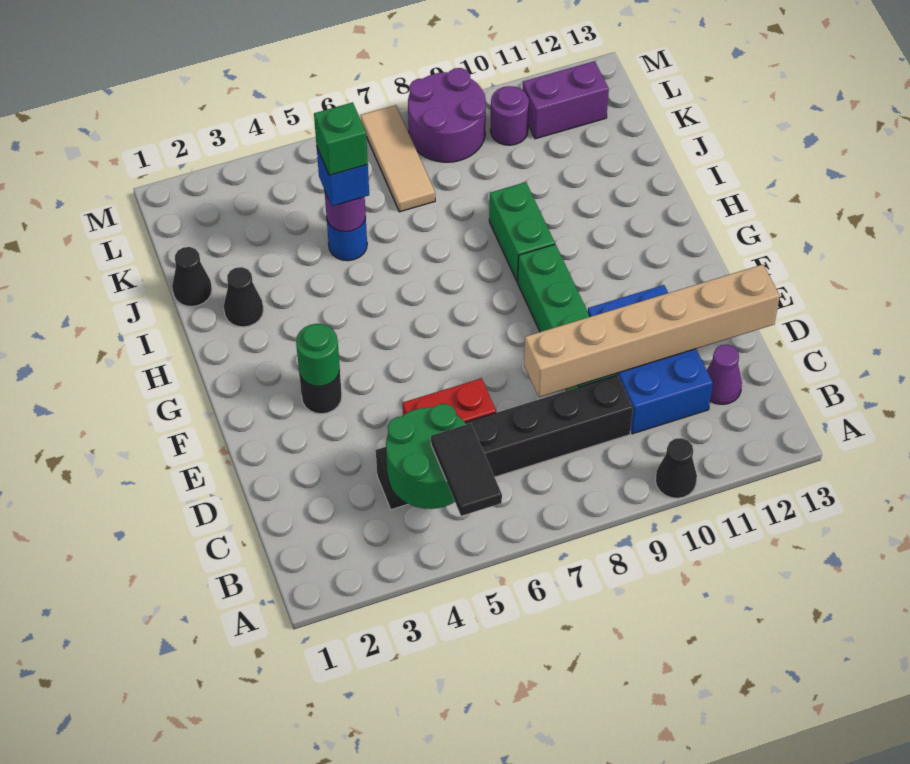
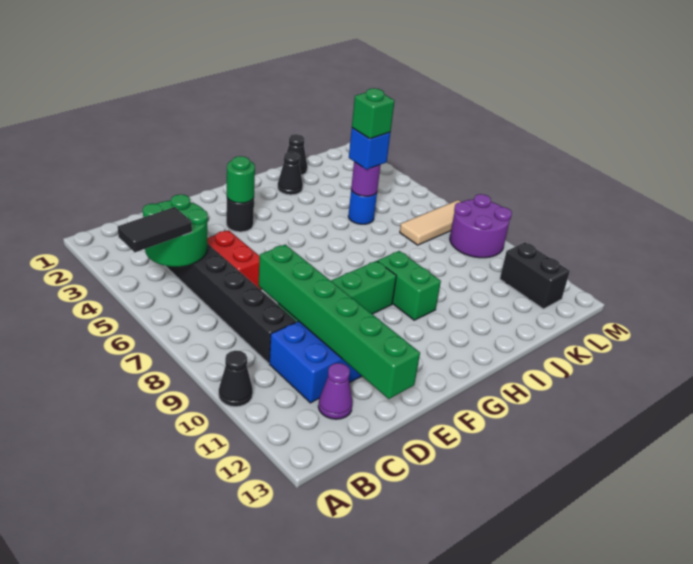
tan 1x6 brick [524,264,780,397] -> green 1x6 brick [259,245,420,399]
green 1x2 brick [489,182,555,282] -> green 1x2 brick turned to [378,251,441,320]
purple 1x1 round brick [490,86,529,145] -> none
purple 1x2 brick [522,61,609,139] -> black 1x2 brick [500,242,570,309]

